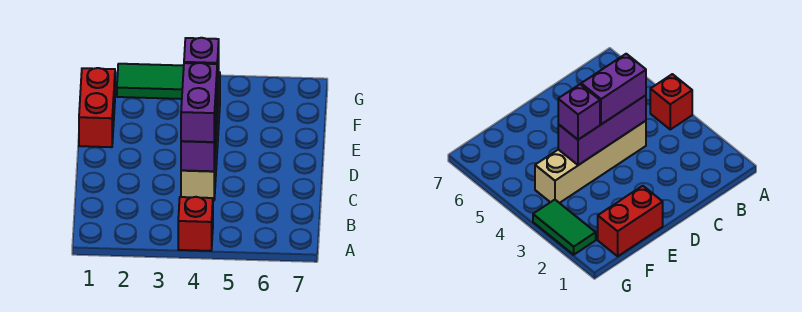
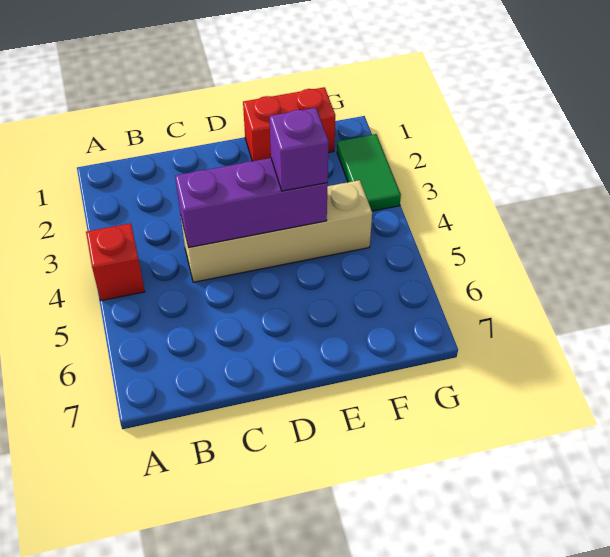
purple 1x2 brick [181,63,217,142] -> none

